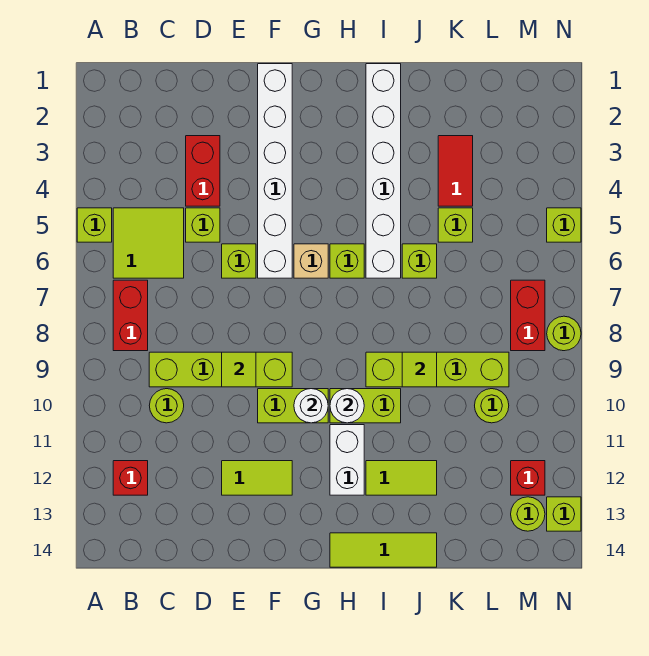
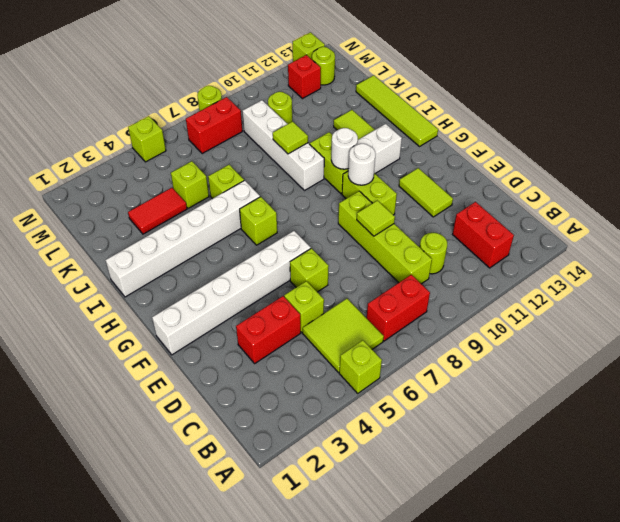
red 1x1 brick [113,461,148,495] -> red 1x2 brick [453,202,514,268]
tan 1x1 brick [294,244,328,278] -> none
lime 1x3 tile [330,533,437,567] -> lime 1x4 tile [356,75,438,146]
lime 1x4 brick [366,352,509,387] -> white 1x4 brick [243,100,324,191]

